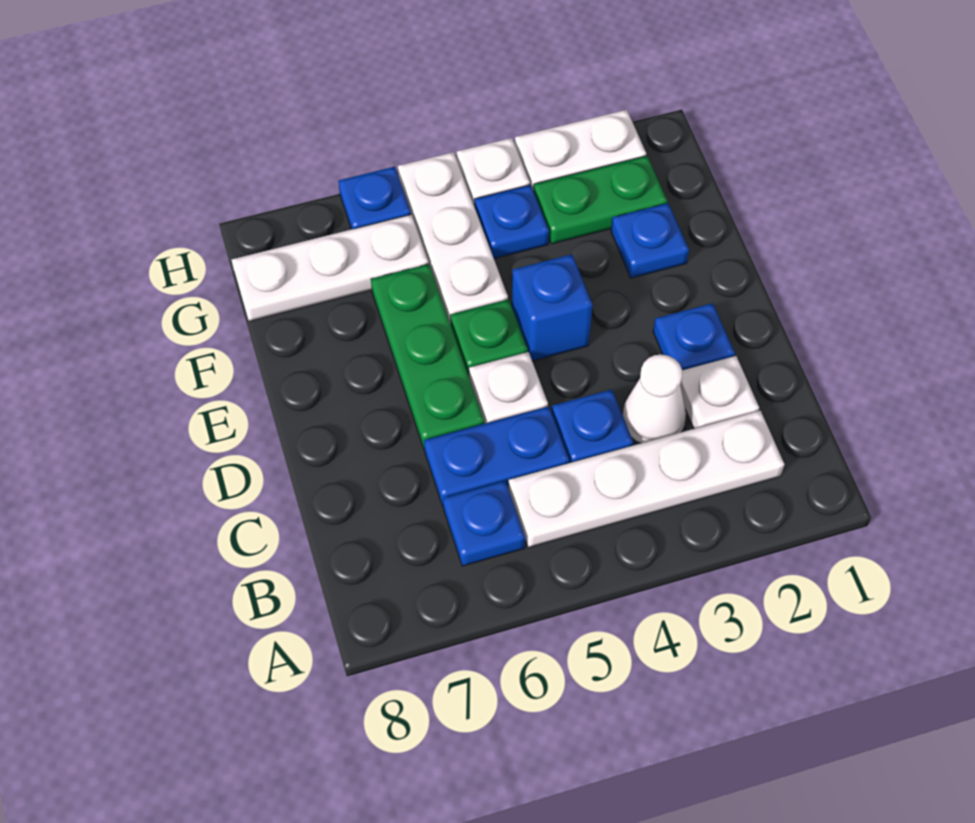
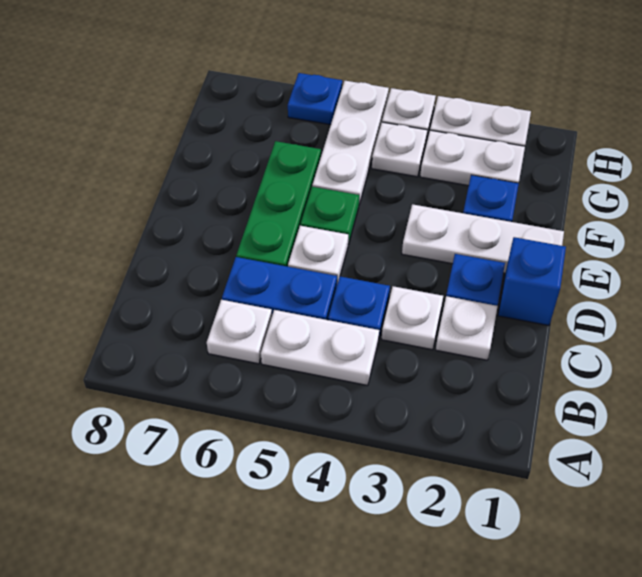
white 1x4 plate [508,411,784,548] -> white 1x2 plate [261,310,379,386]
blue 1x1 plate [443,481,525,566] -> white 1x1 plate [207,300,272,364]
white 1x1 cone [623,354,686,443] -> white 1x1 plate [382,286,443,350]
blue 1x1 brick [512,254,592,361] -> blue 1x1 brick moved to [498,237,566,326]
green 1x2 plate [533,156,667,244] -> white 1x2 plate [420,130,525,186]
blue 1x1 plate [474,185,549,259] -> white 1x1 plate [372,122,427,177]
white 1x3 plate [232,215,428,321] -> white 1x3 plate moved to [402,204,564,273]

